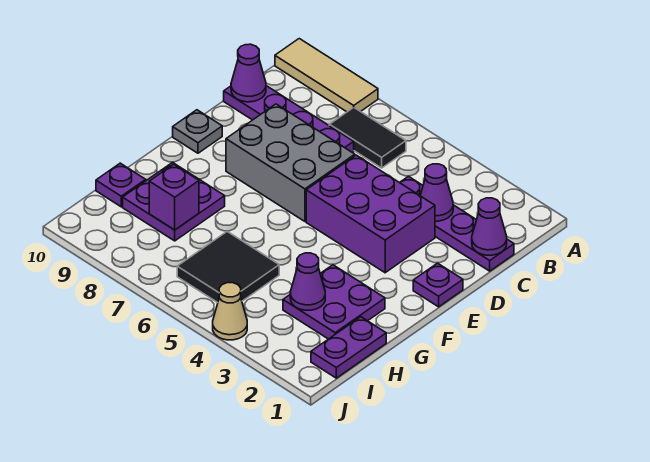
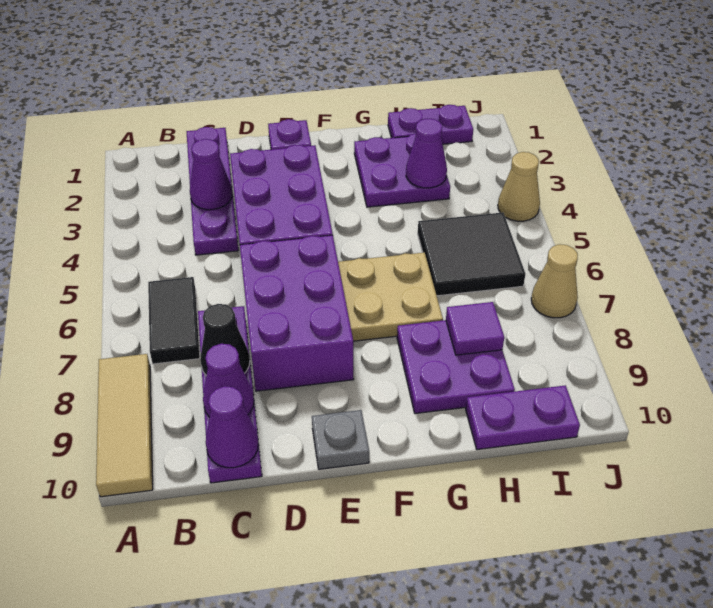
purple 1x1 cone [472,198,507,255] -> purple 1x1 cone moved to [203,344,254,417]
none -> black 1x1 cone [200,304,250,376]
grey 2x3 brick [226,104,355,221] -> purple 2x3 brick [240,235,354,391]
none -> tan 2x2 plate [338,253,443,341]
purple 1x1 brick [149,164,199,230] -> purple 1x1 tile [446,302,504,355]
purple 1x1 plate [96,163,146,207] -> purple 1x2 plate [466,385,580,450]
none -> tan 1x1 cone [531,244,578,318]

